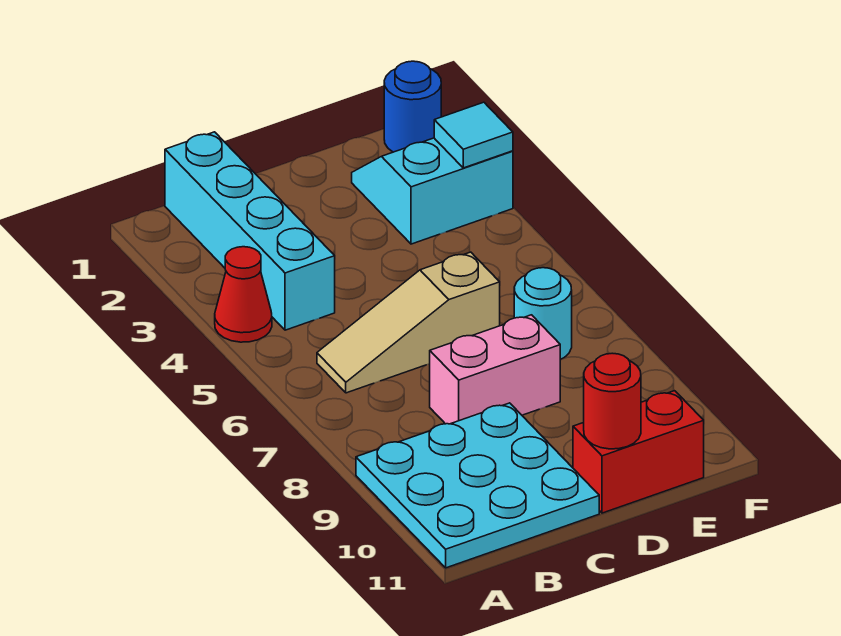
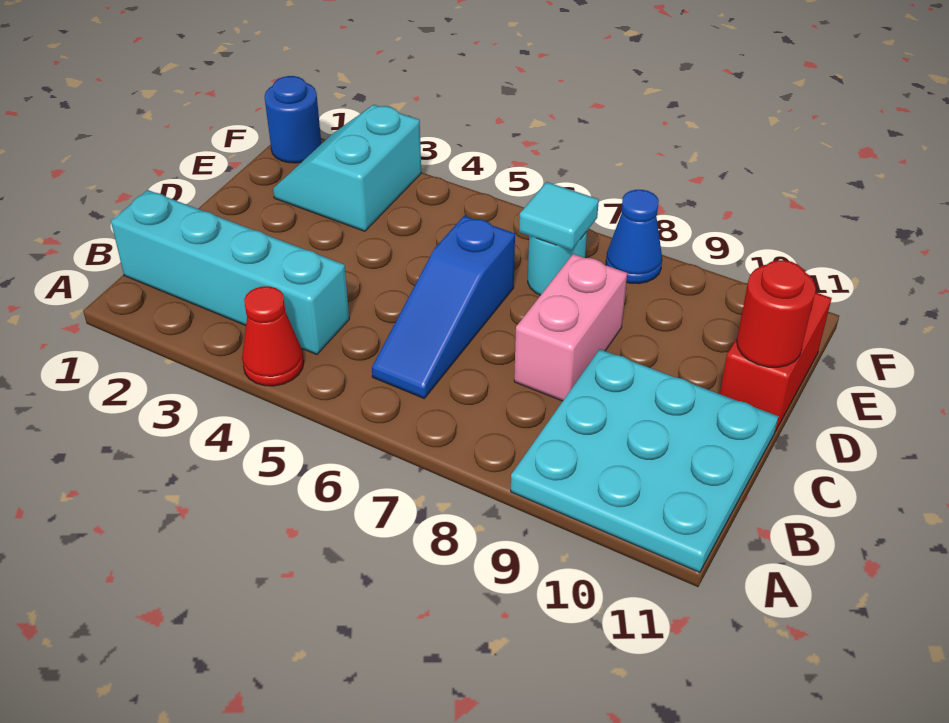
tan 1x3 slope [317,252,500,393] -> blue 1x3 slope [372,216,515,398]
cyan 1x1 tile [434,102,513,168] -> cyan 1x1 tile moved to [519,182,599,250]
none -> blue 1x1 cone [606,190,662,284]

